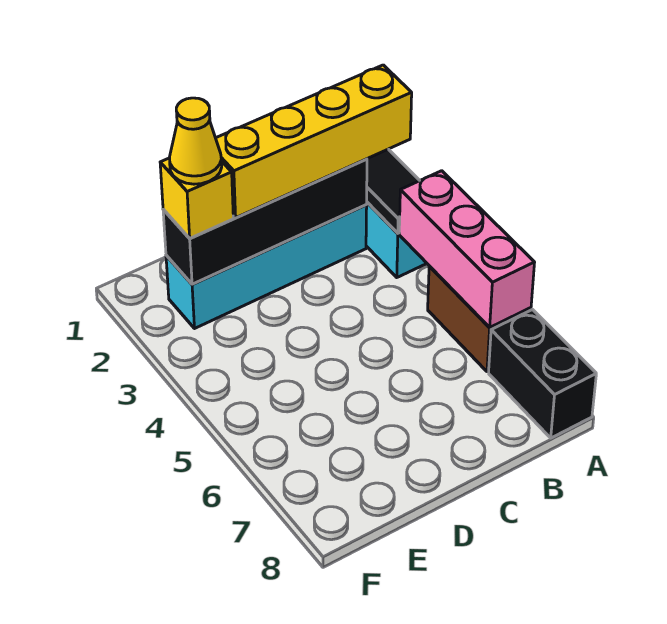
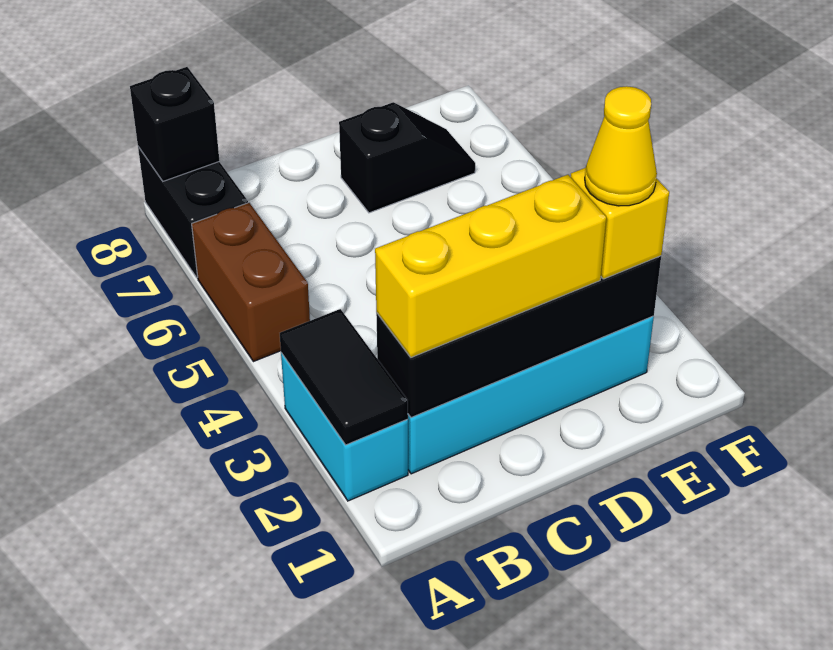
yellow 1x4 brick [216,65,412,218] -> yellow 1x3 brick [375,175,606,357]
pink 1x3 brick [399,171,535,328] -> none
none -> black 1x1 brick [130,67,219,181]
none -> black 1x2 slope [339,102,475,213]

